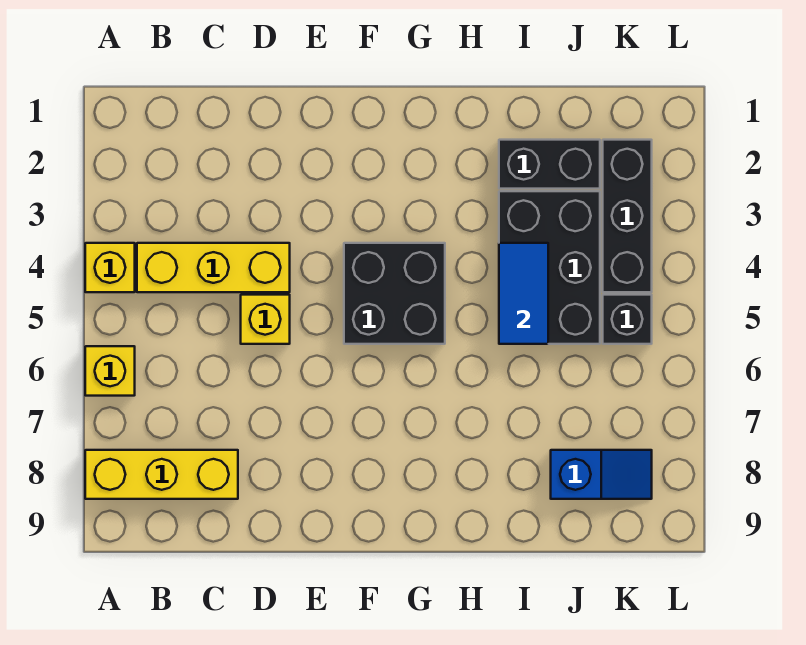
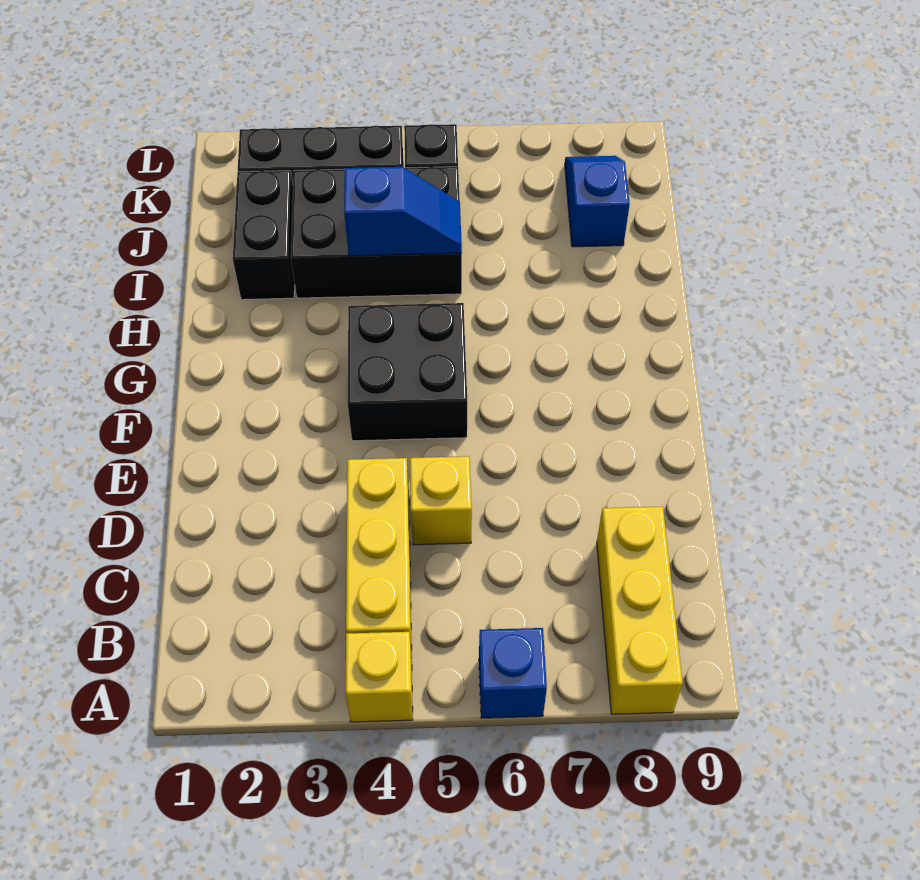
yellow 1x1 brick [85,346,135,396] -> blue 1x1 brick [479,628,547,718]
blue 1x2 tile [499,243,548,344] -> blue 1x2 slope [344,167,462,256]

